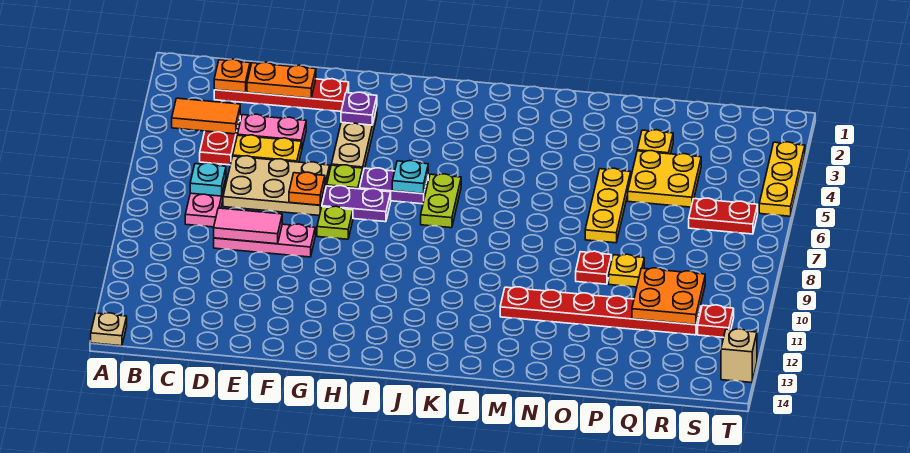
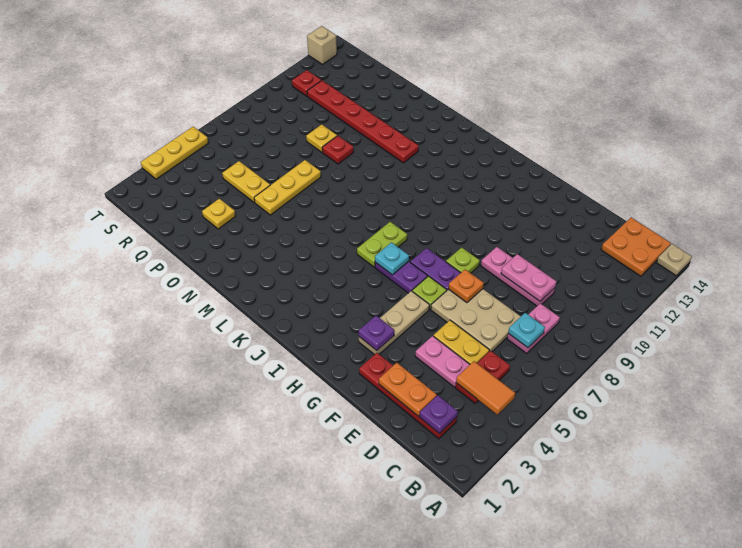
orange 1x1 plate [214,59,250,92] -> purple 1x1 plate [420,395,458,434]
pink 1x2 tile [214,208,282,244] -> pink 1x2 plate [501,254,557,301]
yellow 2x2 plate [628,151,701,207] -> yellow 1x2 plate [222,161,270,203]
orange 2x2 plate [632,268,705,325] -> orange 2x2 plate moved to [601,218,671,276]
red 1x2 plate [689,198,758,234] -> none

